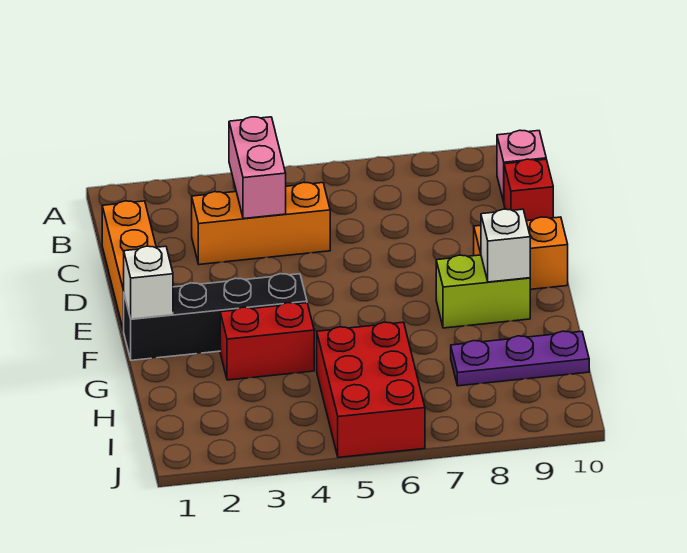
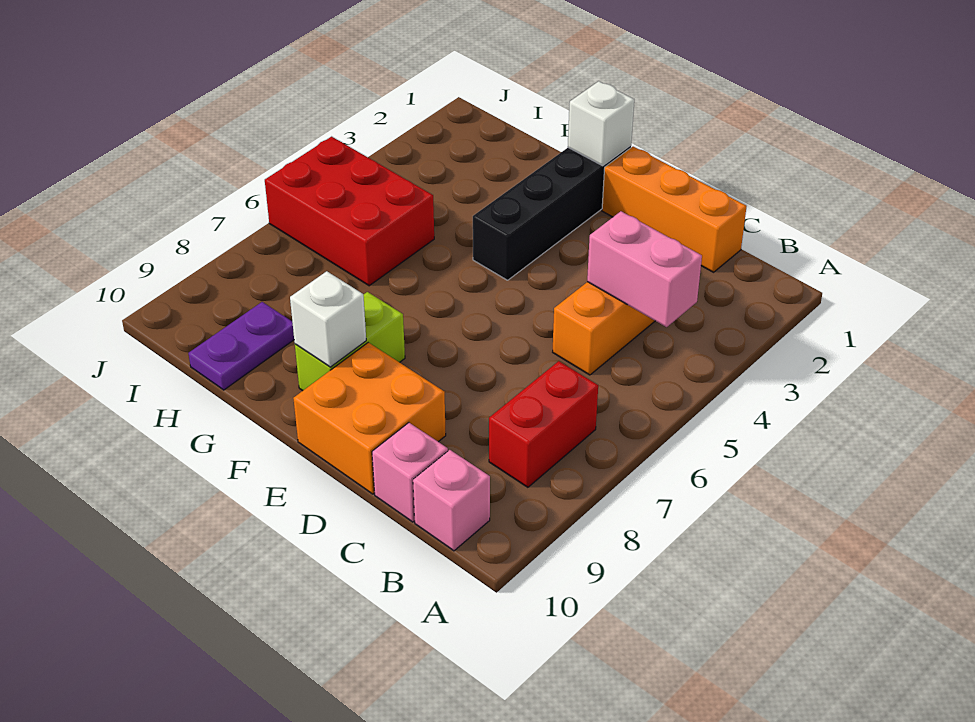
red 1x1 brick [504,159,553,221] -> pink 1x1 brick [372,423,448,522]
orange 1x2 brick [474,217,568,289] -> orange 2x2 brick [293,343,446,494]
red 1x2 brick [220,303,314,380] -> red 1x2 brick moved to [489,361,598,487]
purple 1x3 plate [451,331,589,386] -> purple 1x2 plate [188,302,294,390]

